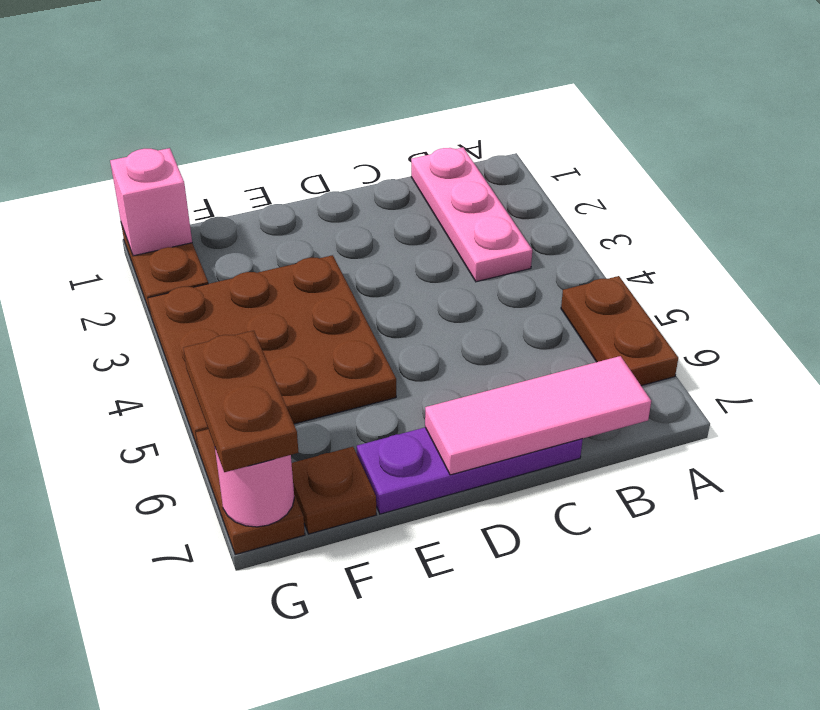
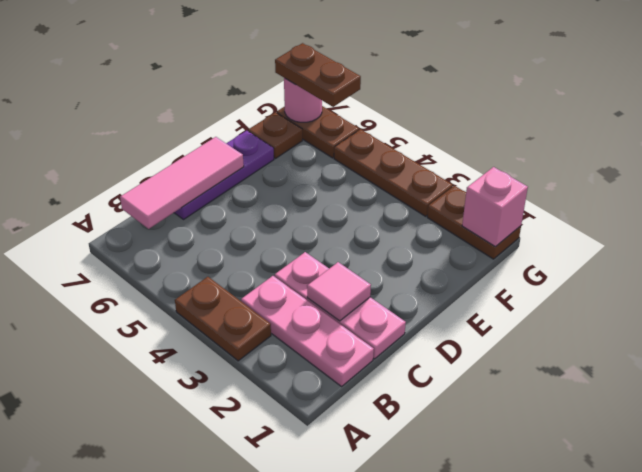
brown 1x2 plate [561,276,678,386] -> brown 1x2 plate moved to [175,277,271,361]
none -> pink 1x3 plate [275,252,406,359]
none -> pink 1x1 tile [307,262,371,321]
brown 3x3 plate [148,255,396,448] -> brown 1x3 plate [334,129,453,216]

